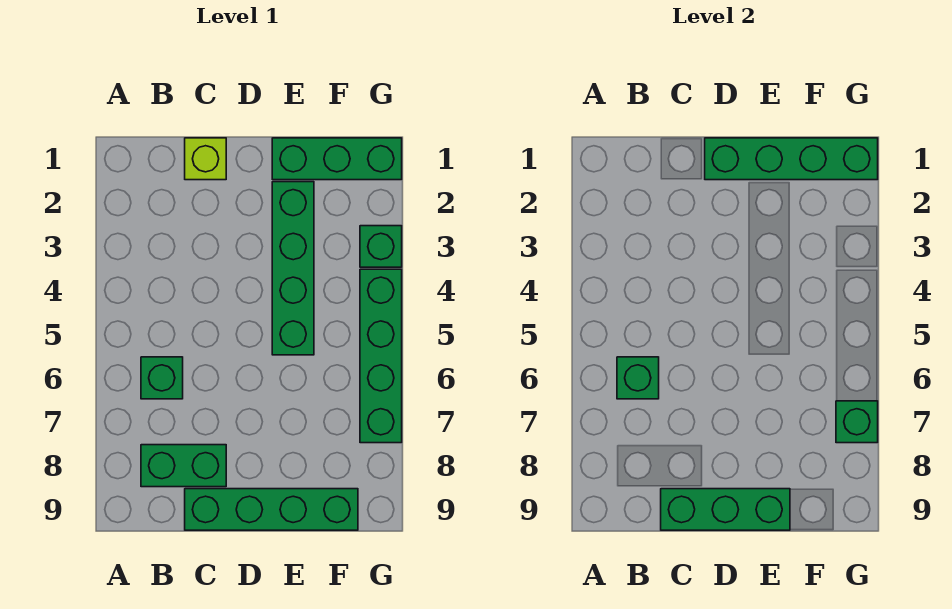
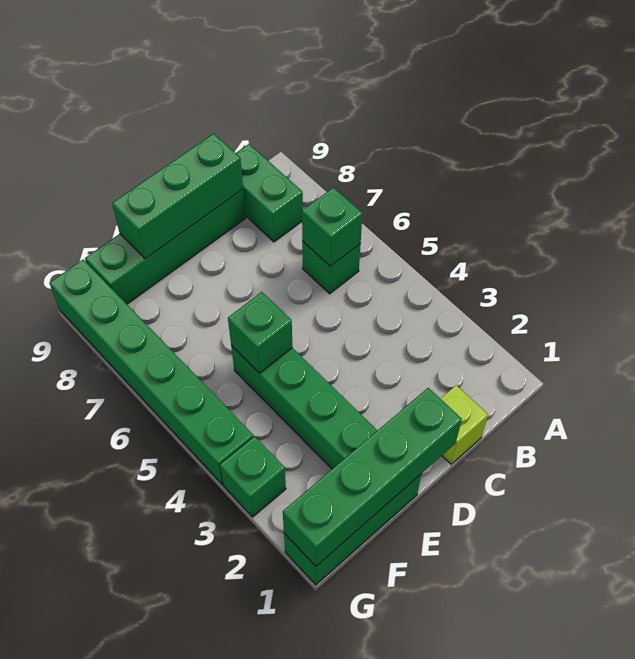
green 1x2 brick [141,445,226,487] -> green 1x2 brick turned to [236,144,303,242]
green 1x4 brick [360,269,402,443] -> green 1x6 brick [50,259,253,485]
green 1x1 brick [836,401,878,443] -> green 1x1 brick moved to [228,292,293,373]

